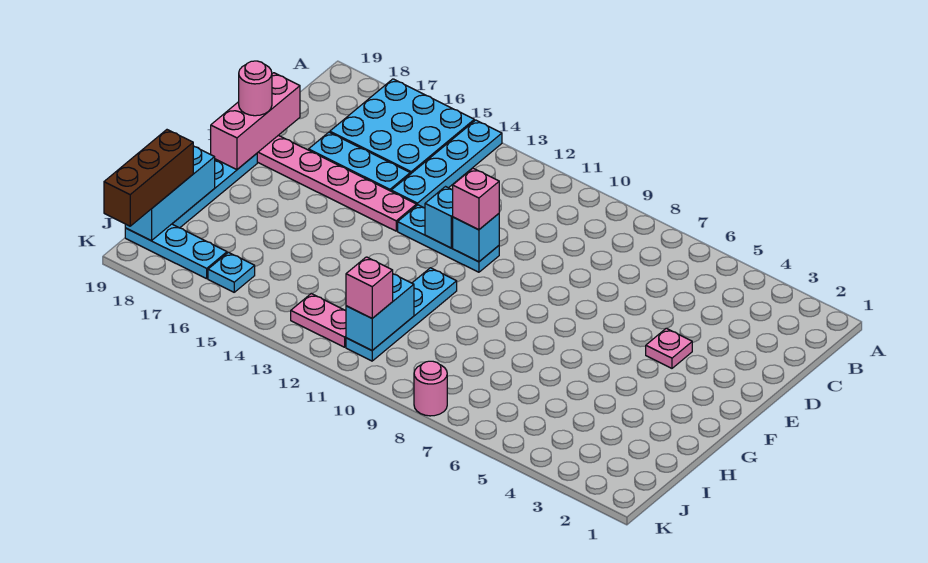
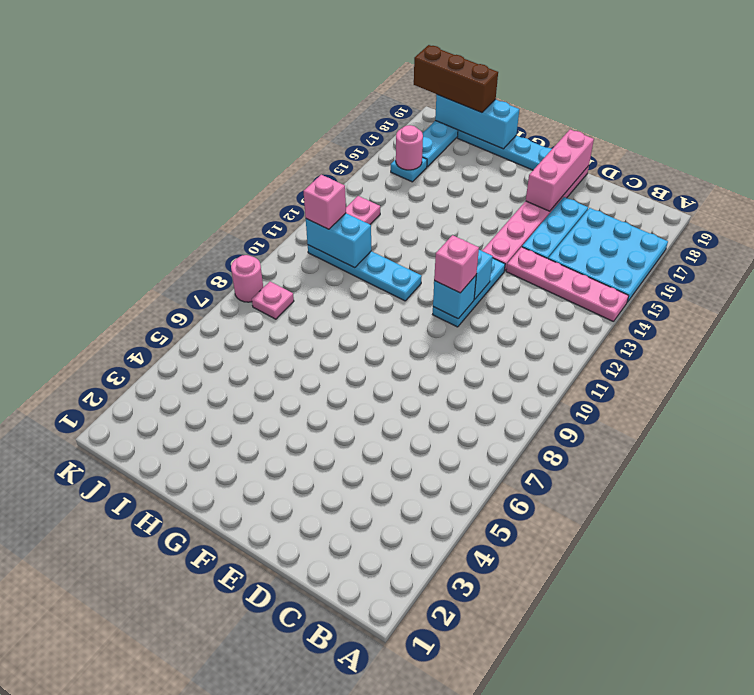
cyan 1x4 plate [391,120,502,208] -> pink 1x4 plate [506,247,629,322]
pink 1x3 brick [211,73,300,170] -> pink 1x3 brick turned to [526,129,594,211]
pink 1x1 plate [646,328,692,368] -> pink 1x1 plate moved to [252,282,294,319]
pink 1x1 round brick [239,61,272,116] -> pink 1x1 round brick moved to [396,125,423,170]

